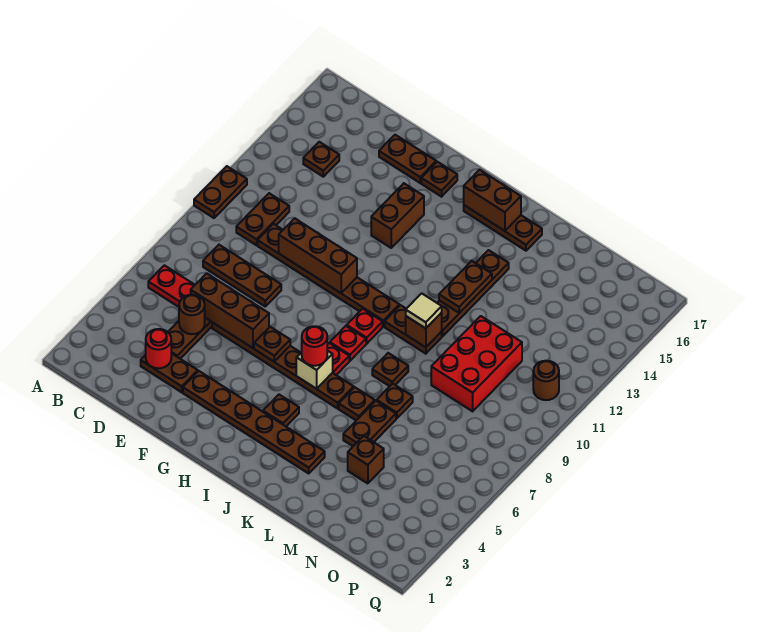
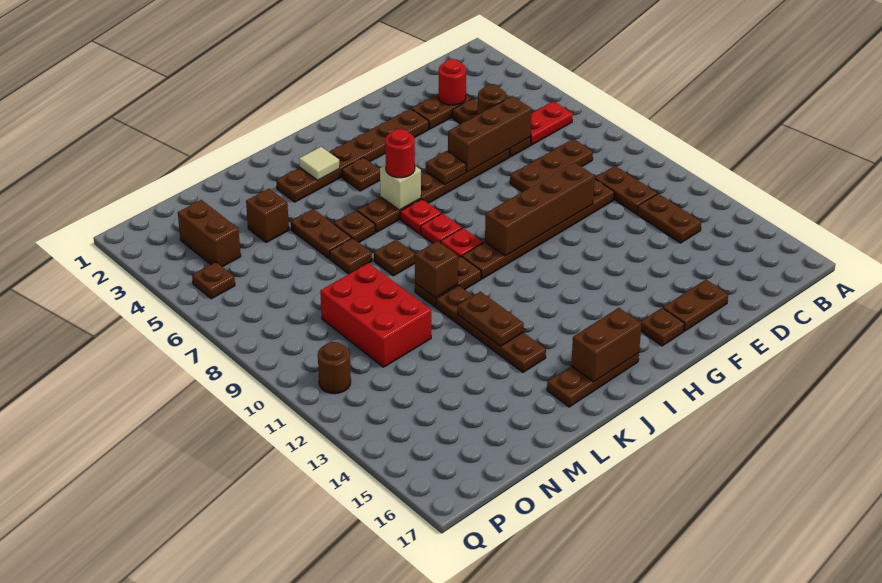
brown 1x2 plate [194,166,247,218] -> brown 1x2 plate moved to [637,194,701,243]
brown 1x1 plate [303,142,339,177] -> brown 1x1 plate moved to [192,262,235,299]
brown 1x3 brick [279,218,357,293] -> brown 1x4 brick [485,162,595,256]
brown 1x2 brick [371,183,424,248] -> brown 1x2 brick moved to [178,200,241,267]
tan 1x1 tile [406,293,442,328] -> tan 1x1 tile moved to [299,147,340,180]

